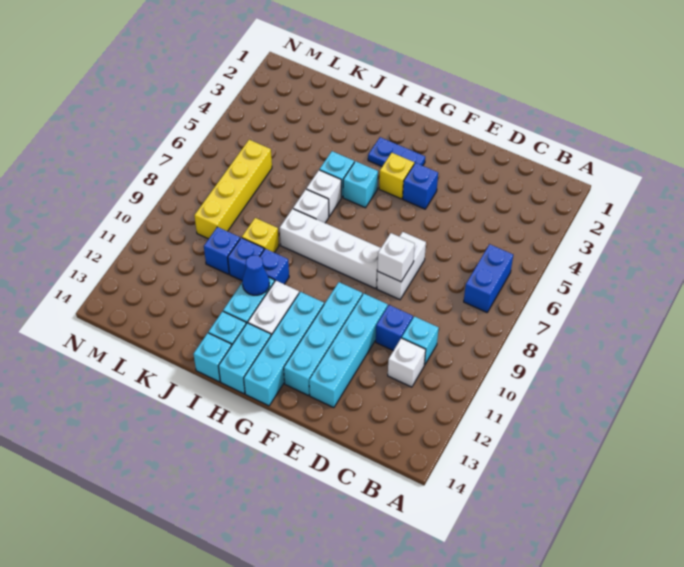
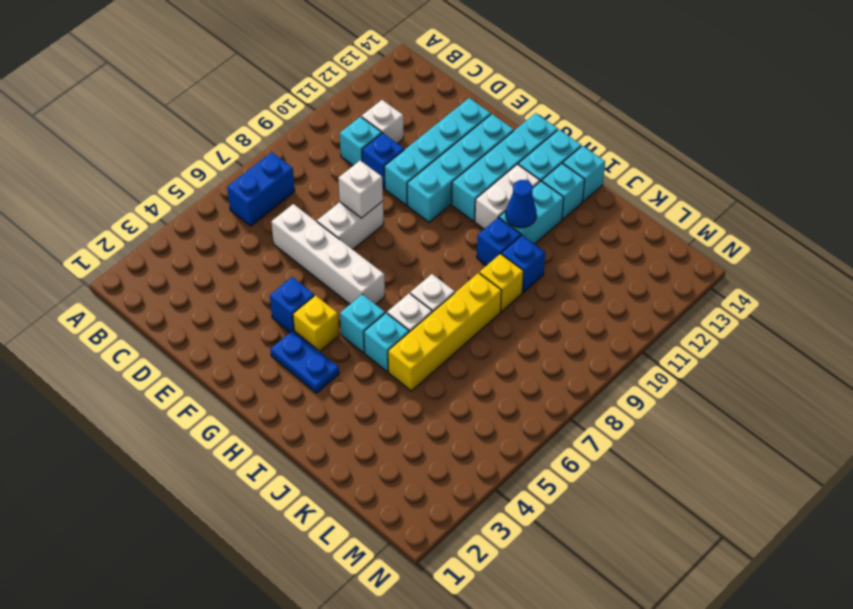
white 1x4 brick [280,209,381,289] -> white 1x4 brick moved to [271,204,385,304]
blue 1x1 brick [204,227,240,274] -> none
yellow 1x4 brick [194,140,272,239] -> yellow 1x4 brick moved to [388,273,502,391]

